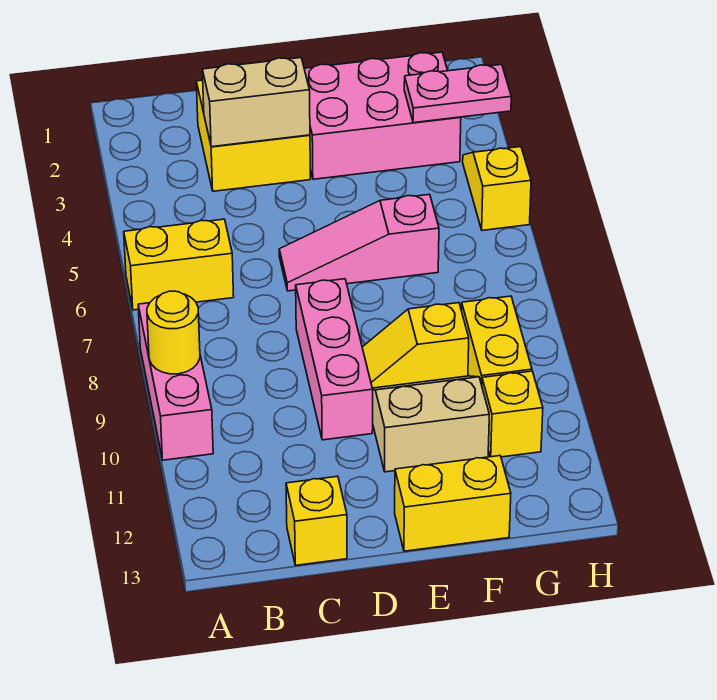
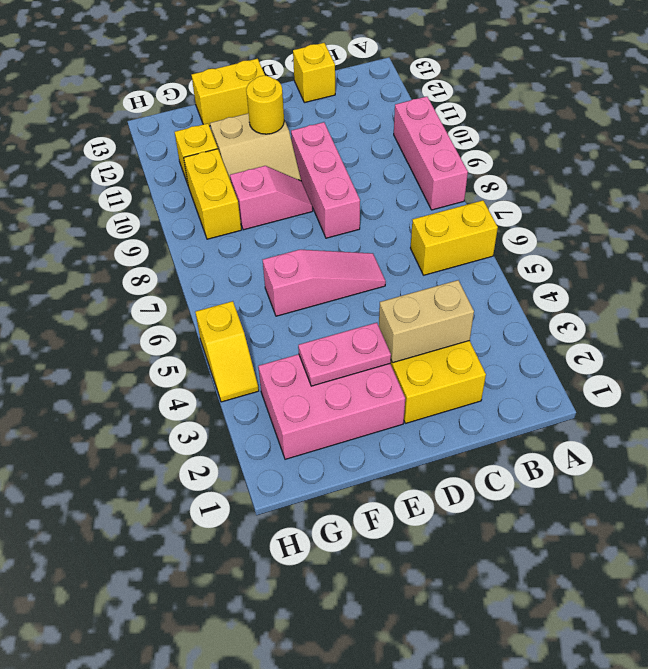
yellow 1x1 round brick [147,291,200,374] -> yellow 1x1 round brick moved to [246,76,284,134]
yellow 1x2 slope [362,303,469,388] -> pink 1x2 slope [230,166,313,230]
pink 1x2 plate [404,64,511,123] -> pink 1x2 plate moved to [298,323,391,386]

